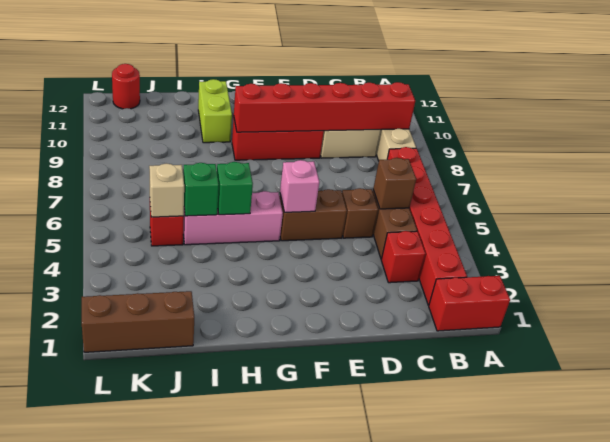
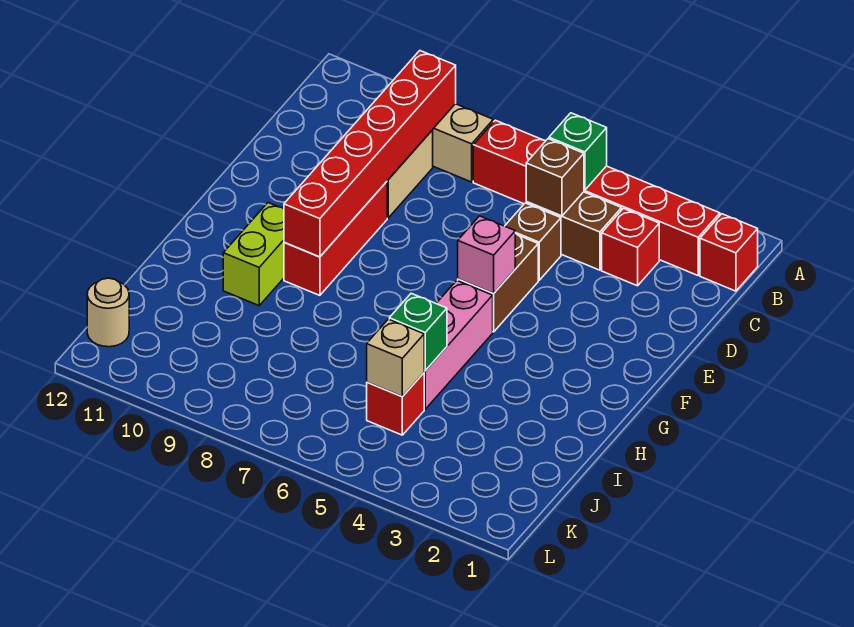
red 1x2 brick [429,276,510,331] -> red 1x1 brick [700,214,758,291]
green 1x1 brick [217,162,253,215] -> green 1x1 brick moved to [549,113,607,190]
lime 1x2 brick [198,79,232,143] -> lime 1x2 brick turned to [223,203,284,306]
brown 1x3 brick [82,291,194,352] -> none
red 1x1 round brick [112,64,140,109] -> tan 1x1 round brick [87,278,129,347]

